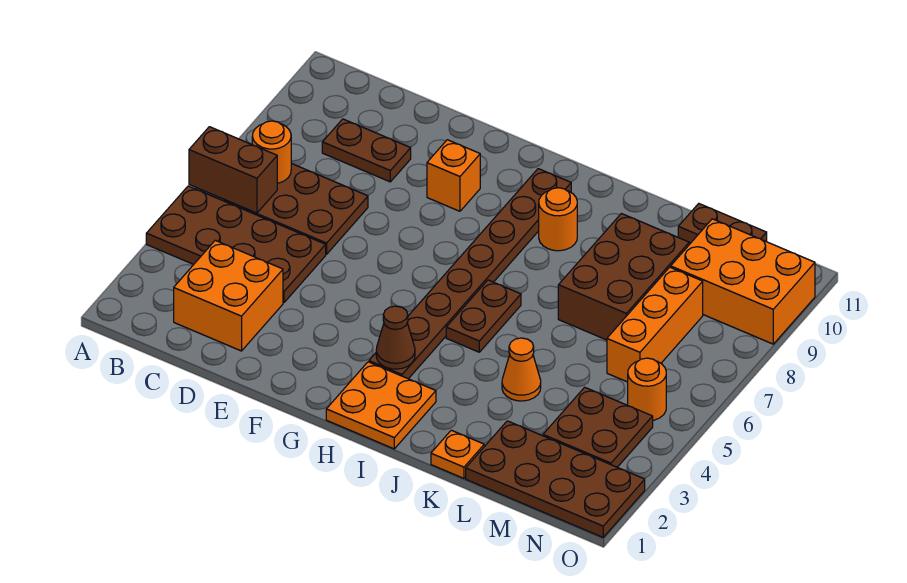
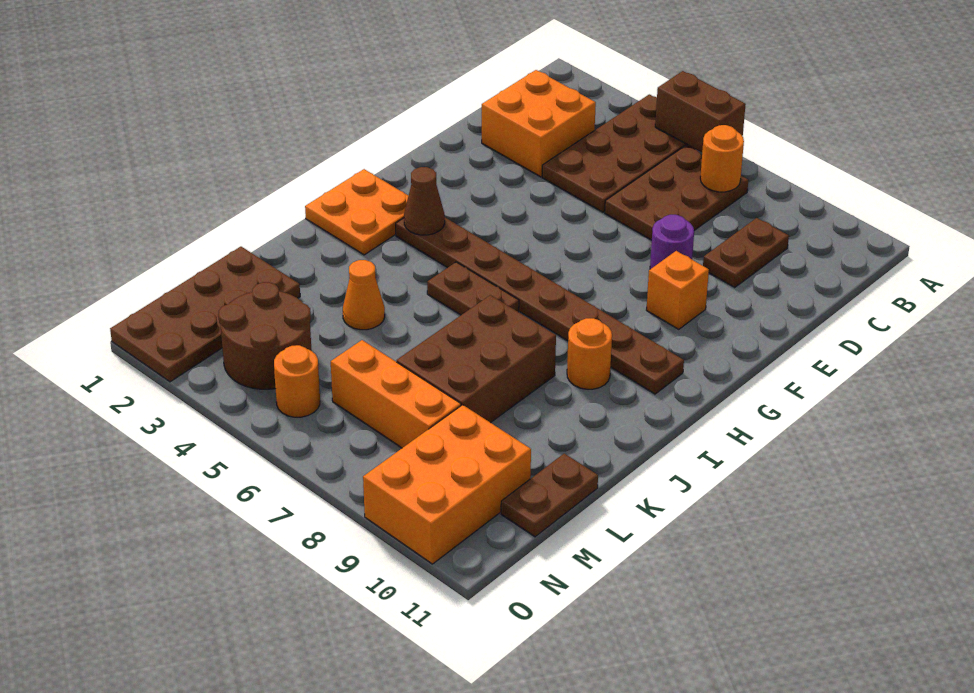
brown 1x2 brick [189,127,277,213] -> brown 1x2 brick turned to [655,71,746,152]
none -> purple 1x1 round brick [650,215,694,269]
orange 1x1 plate [431,430,484,478] -> none
brown 2x3 brick [558,214,689,340] -> brown 2x3 brick turned to [397,295,556,423]
brown 2x2 plate [543,387,653,467] -> brown 2x2 round brick [218,282,312,389]

